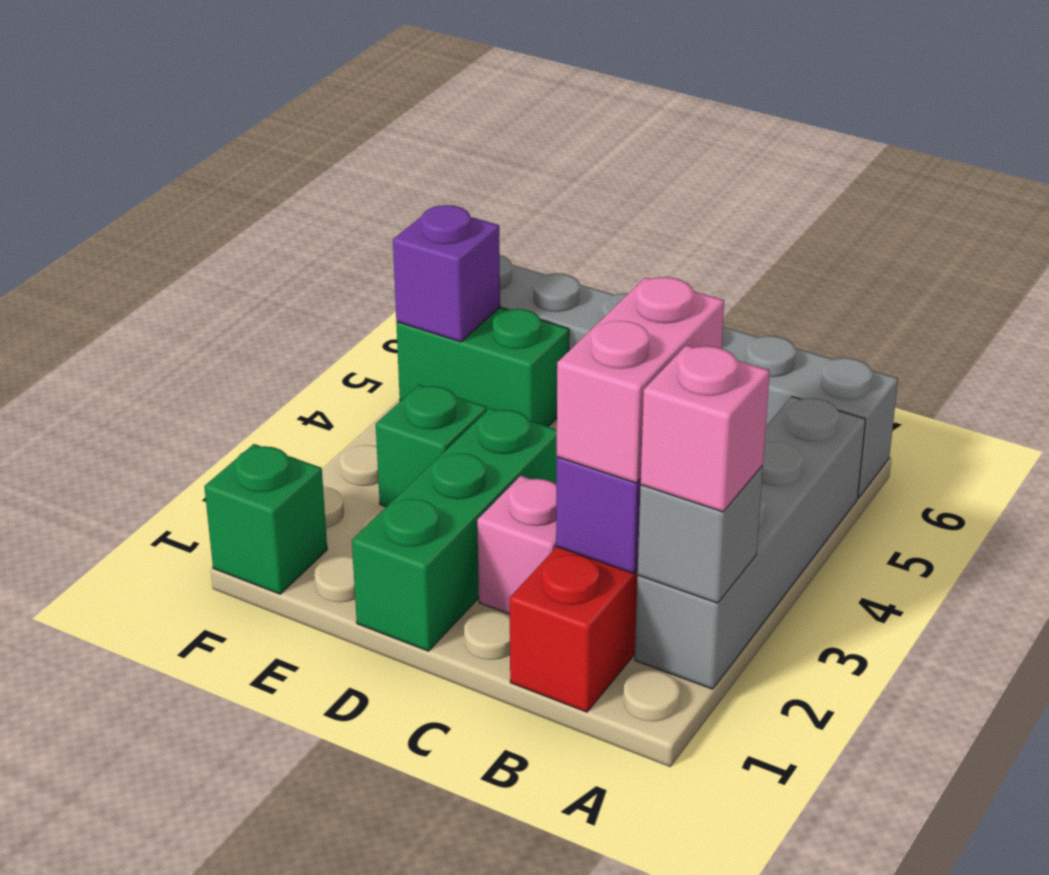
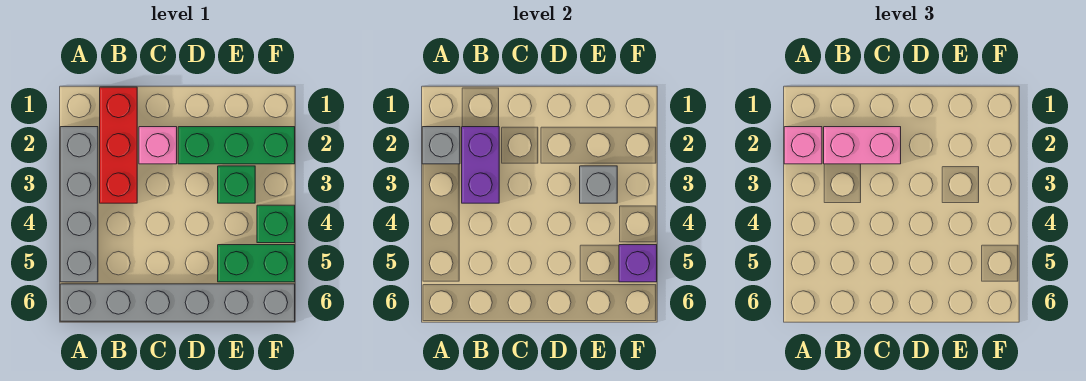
pink 1x2 brick [557,277,724,483] -> pink 1x2 brick turned to [824,127,901,164]
green 1x3 brick [352,408,557,651] -> green 1x3 brick turned to [178,127,295,164]
none -> grey 1x1 brick [580,166,617,203]
green 1x1 brick [204,444,327,594] -> green 1x1 brick moved to [257,205,295,243]

